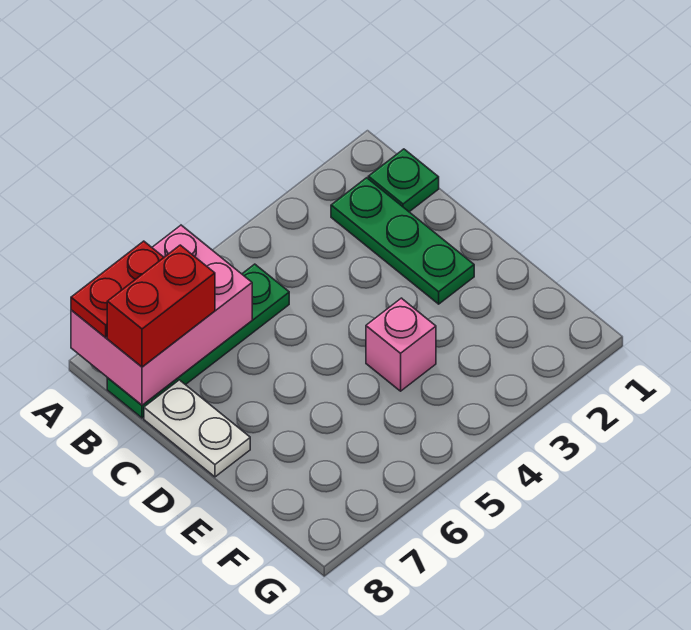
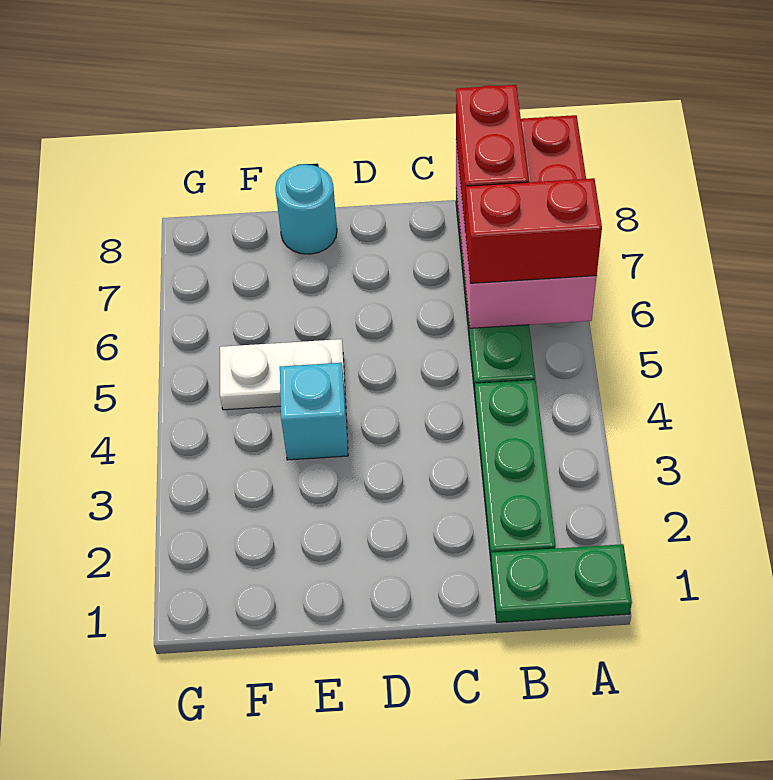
none -> red 1x2 brick [465,178,602,283]
green 1x1 plate [368,149,439,212] -> green 1x2 plate [491,544,632,622]
green 1x3 plate [331,178,474,304] -> green 1x3 plate turned to [475,380,556,559]
white 1x2 plate [144,380,250,477] -> white 1x2 plate moved to [220,339,346,410]
pink 1x1 brick [366,298,436,391] -> cyan 1x1 brick [280,363,348,460]
none -> cyan 1x1 round brick [275,164,337,254]

